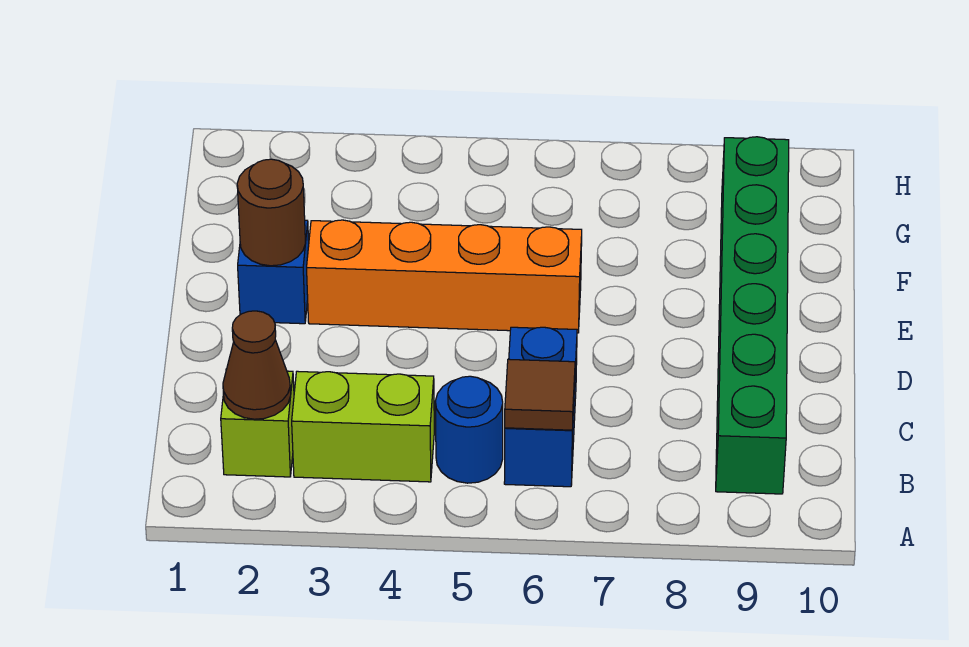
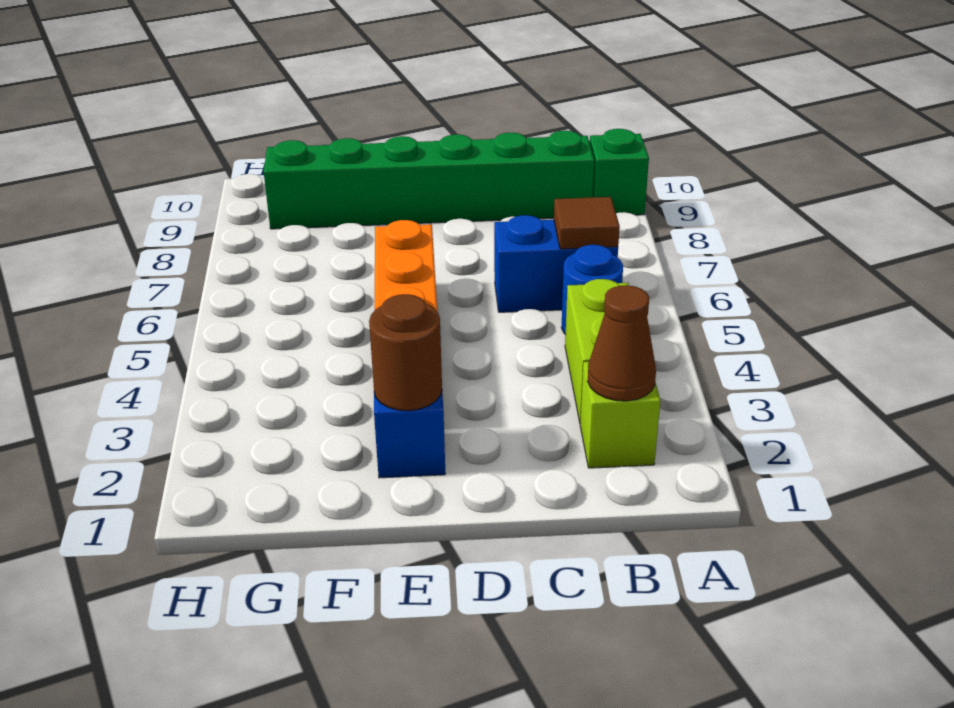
none -> green 1x1 brick [590,129,649,215]

